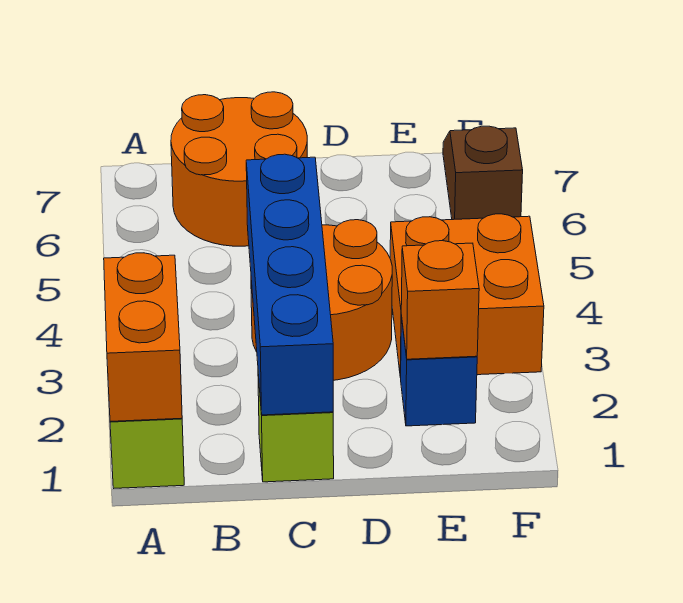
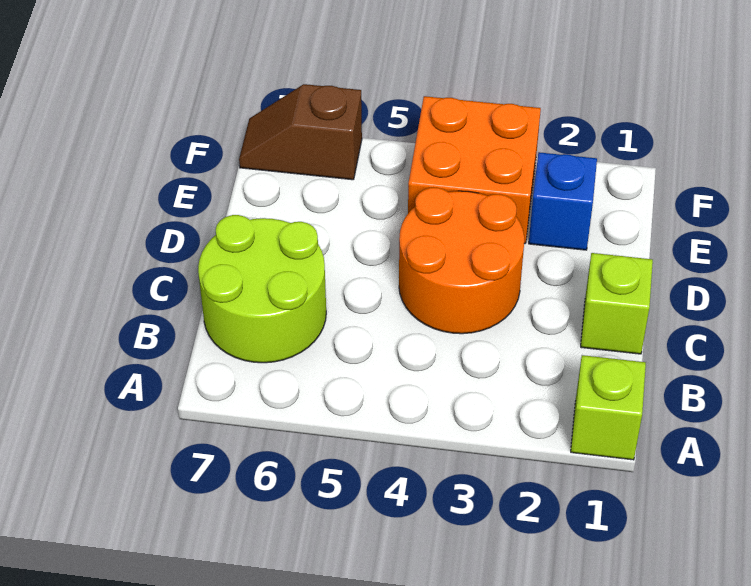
orange 1x2 brick [104,253,182,421] -> none
orange 2x2 round brick [171,92,307,246] -> lime 2x2 round brick [198,215,326,363]
blue 1x4 brick [246,154,333,415] -> none
orange 1x1 brick [401,241,479,359] -> none

